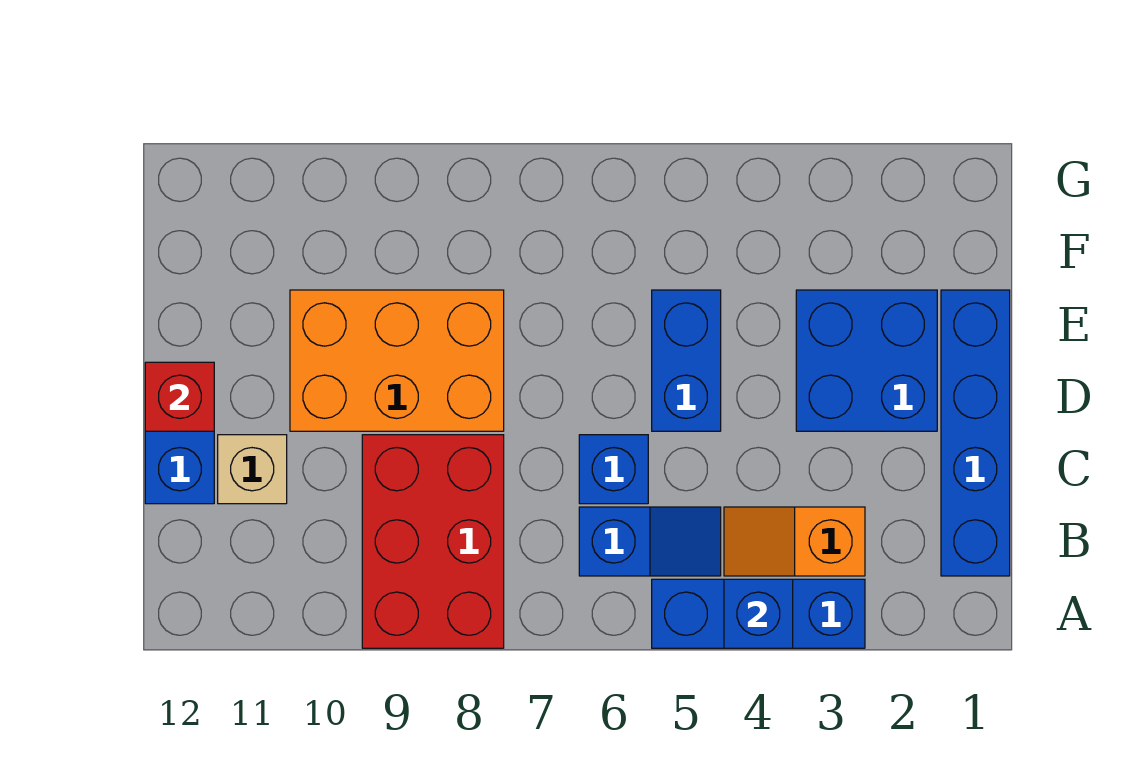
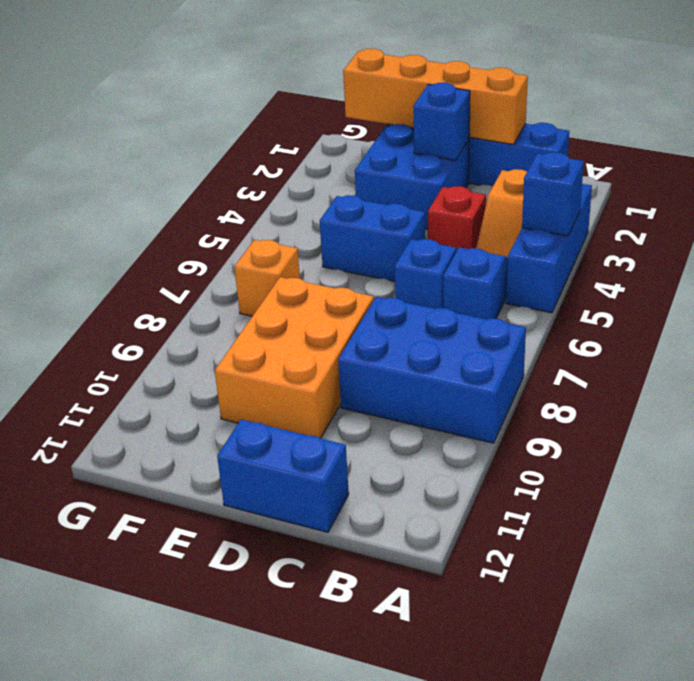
red 2x3 brick [362,435,504,648] -> blue 2x3 brick [338,297,526,443]
none -> orange 1x4 brick [343,49,528,145]
tan 1x1 brick [218,435,287,504] -> none
none -> blue 1x1 brick [413,83,470,161]
red 1x1 brick [145,362,214,431] -> red 1x1 brick moved to [428,186,486,251]
none -> orange 1x1 brick [234,240,300,316]

